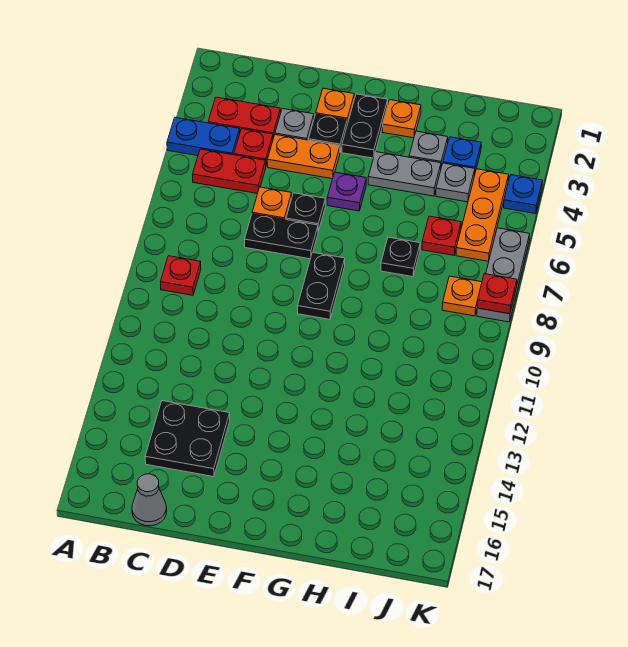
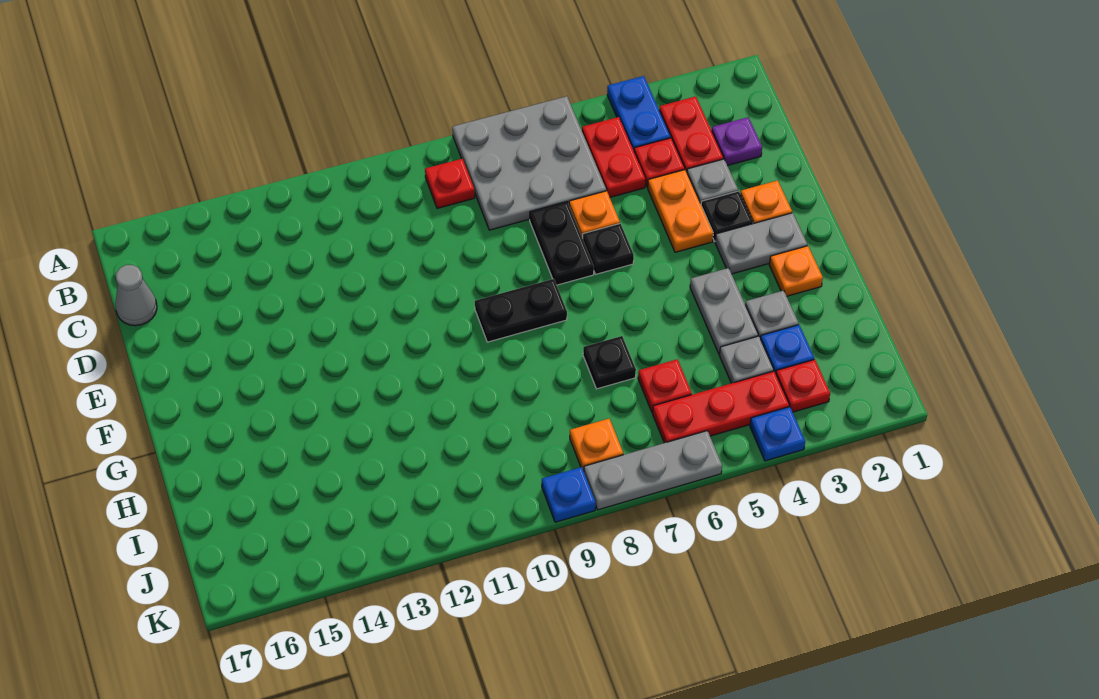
none -> grey 3x3 plate [452,96,606,230]
black 2x2 plate [145,401,230,477] -> none
black 1x2 plate [342,94,388,158] -> grey 1x2 plate [715,213,807,274]
purple 1x1 plate [327,172,366,211] -> purple 1x1 plate moved to [712,117,762,166]
orange 1x3 plate [456,169,509,261] -> red 1x3 plate [653,371,789,443]
red 1x1 plate [477,274,517,314] -> red 1x1 plate moved to [776,360,830,412]
none -> blue 1x1 plate [542,467,596,522]

